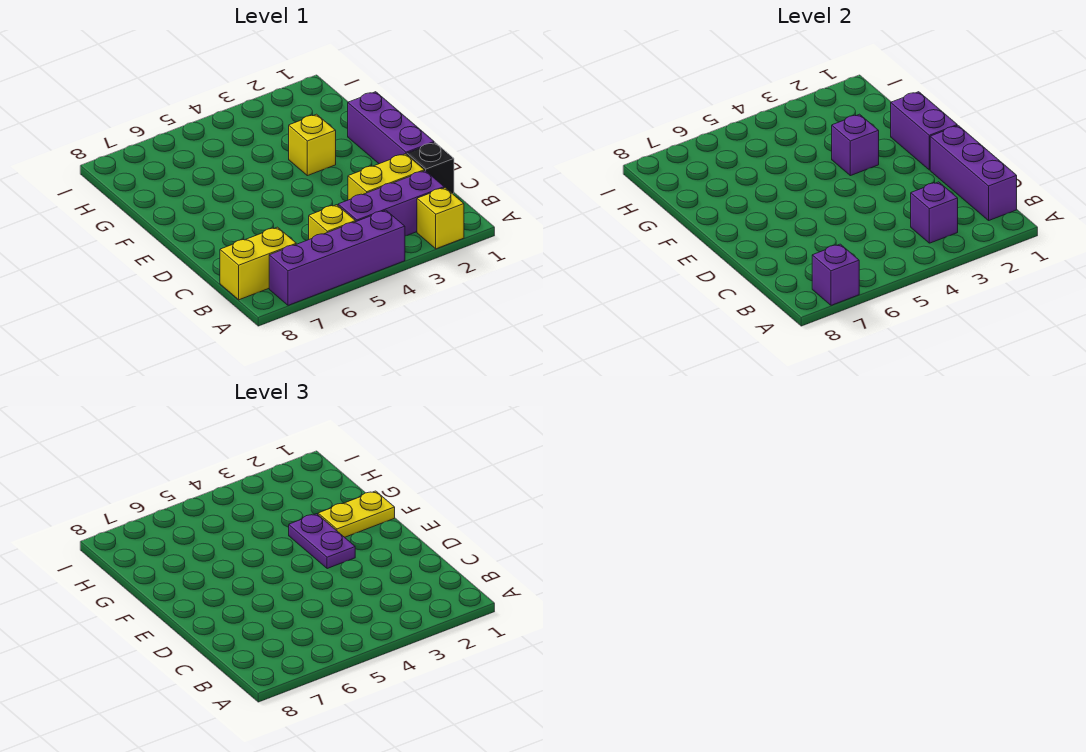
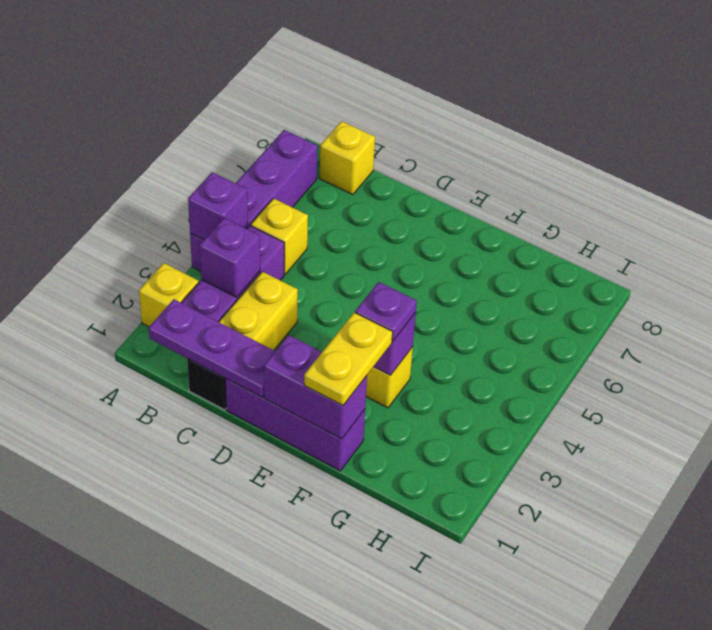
purple 1x1 brick [812,244,859,305] -> purple 1x1 brick moved to [188,172,248,240]
purple 1x3 brick [930,126,1017,220] -> purple 1x3 plate [149,299,275,397]
yellow 1x2 brick [220,227,296,300] -> yellow 1x1 brick [320,121,375,195]
purple 1x2 plate [289,514,355,569] -> purple 1x1 plate [355,282,417,341]

